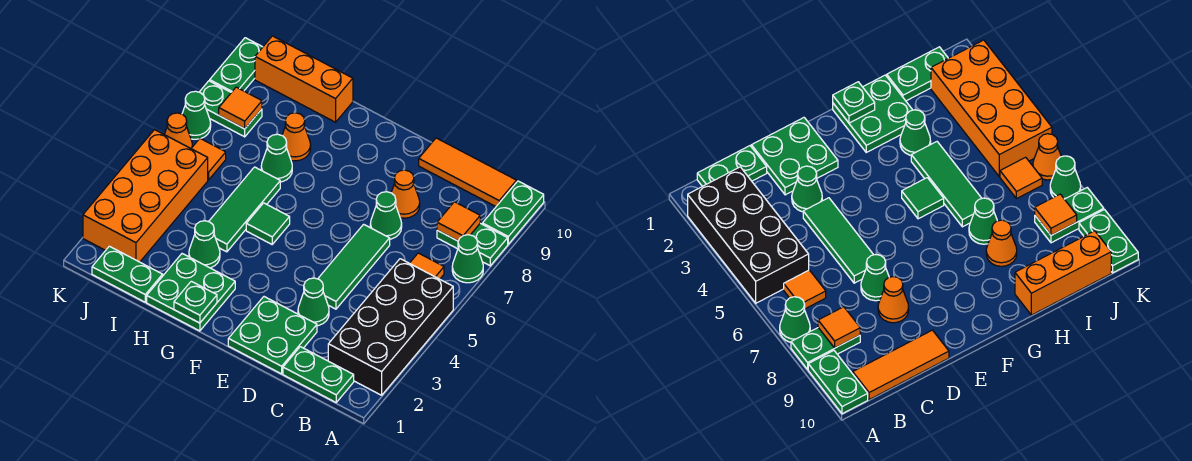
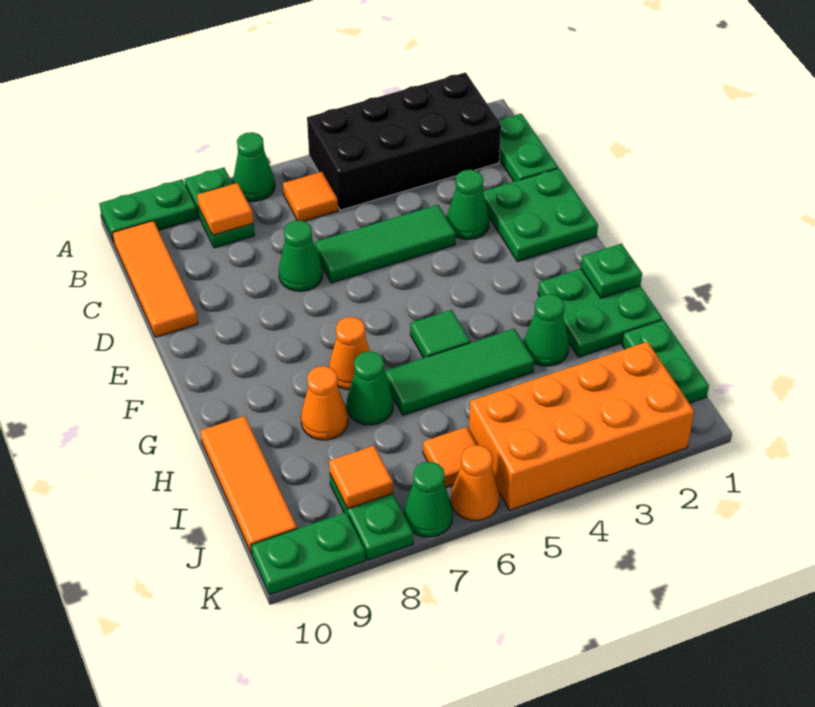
orange 1x1 cone [391,170,420,218] -> orange 1x1 cone moved to [329,317,370,390]
orange 1x3 brick [255,36,353,122] -> orange 1x3 tile [200,416,297,554]

